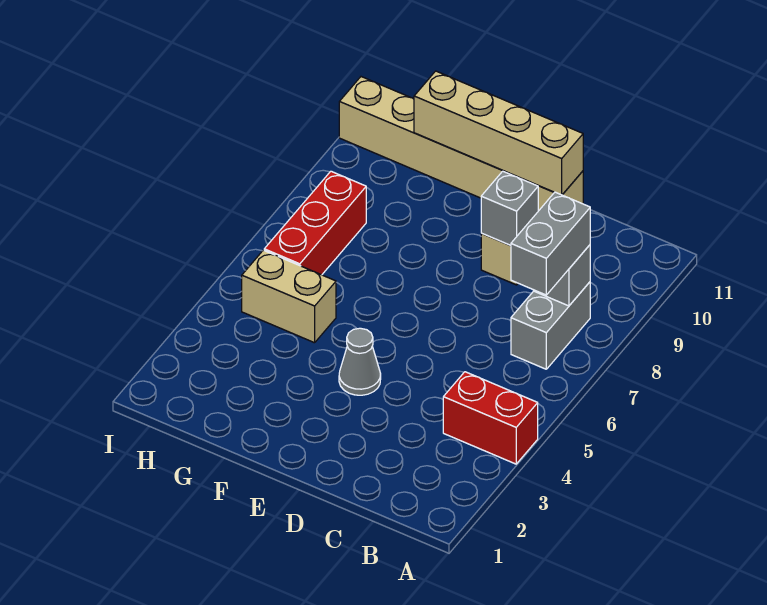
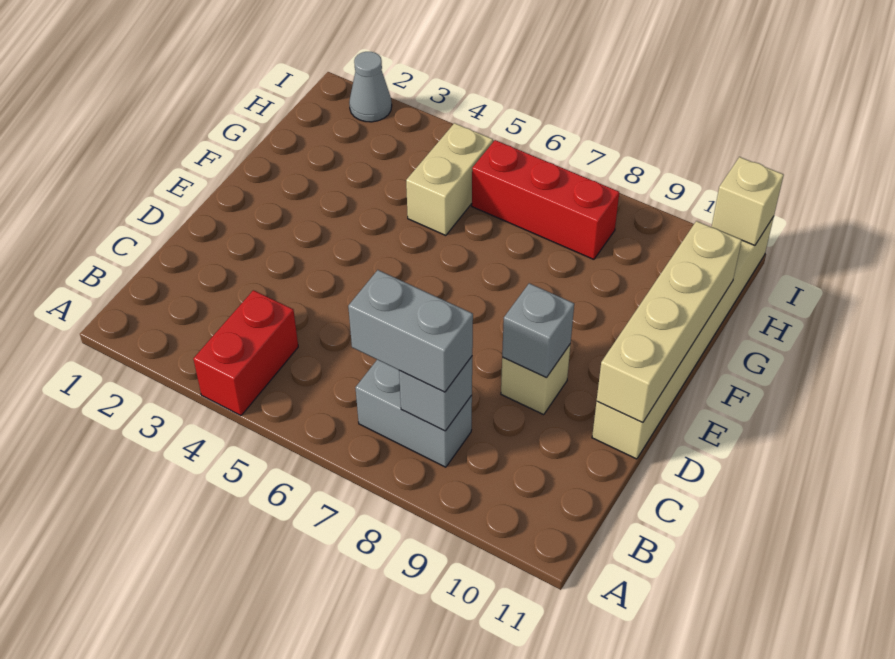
grey 1x1 cone [339,328,381,395] -> grey 1x1 cone moved to [349,52,392,122]
none -> tan 1x1 brick [712,157,784,245]

